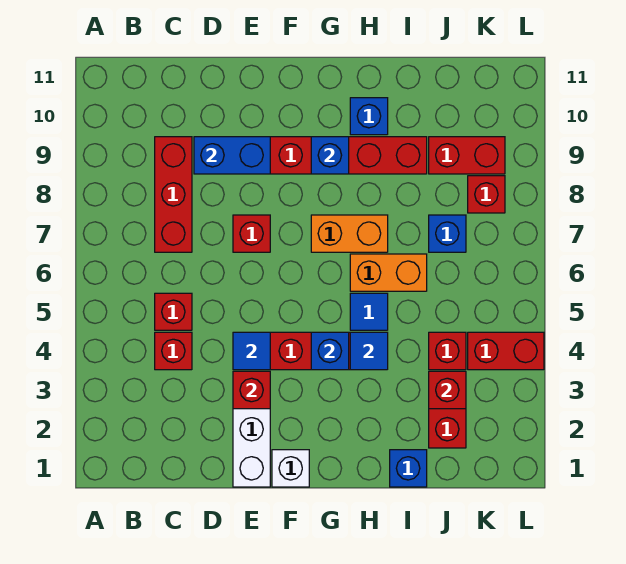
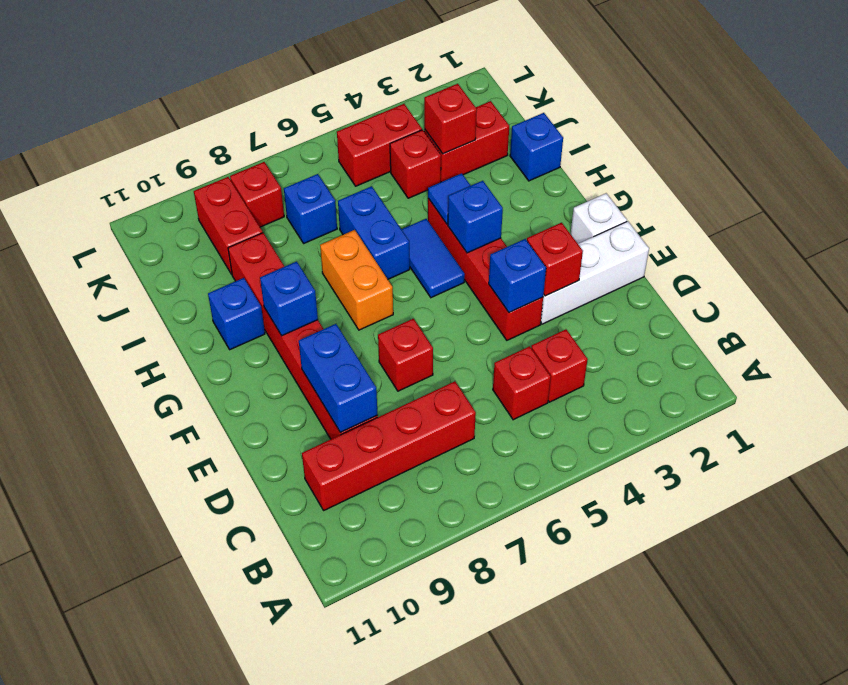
red 1x3 brick [155,137,192,252] -> red 1x4 brick [302,381,476,510]
blue 1x1 tile [233,332,270,370] -> blue 1x1 brick [489,239,546,313]
blue 1x1 tile [350,293,388,330] -> blue 1x2 tile [401,219,465,298]
orange 1x2 brick [350,254,427,291] -> blue 1x2 brick [338,186,410,279]
red 1x2 brick [468,332,544,370] -> red 1x2 brick turned to [337,104,422,186]

